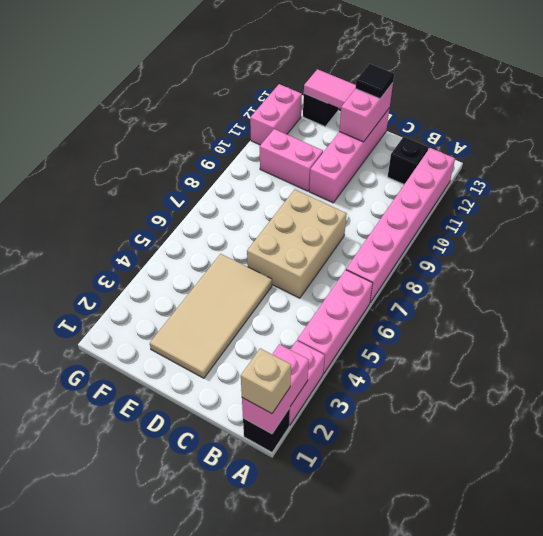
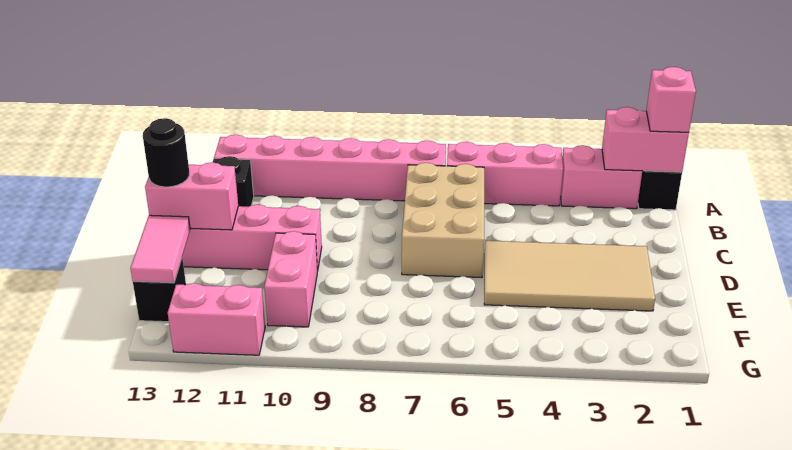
tan 1x1 brick [241,348,291,414] -> pink 1x1 brick [646,67,696,132]
tan 2x3 brick [247,190,347,298] -> tan 2x3 brick turned to [402,163,484,277]
black 1x1 tile [356,64,394,99] -> black 1x1 round brick [143,118,189,187]

